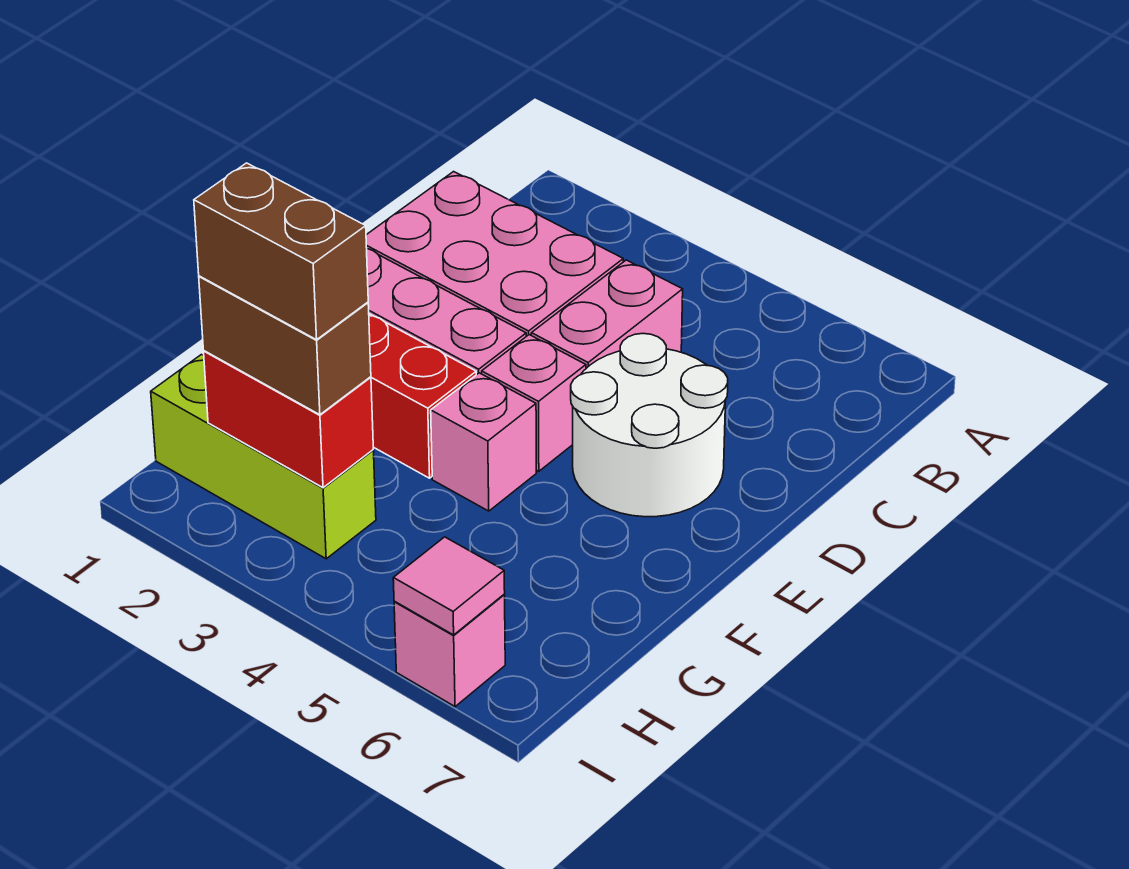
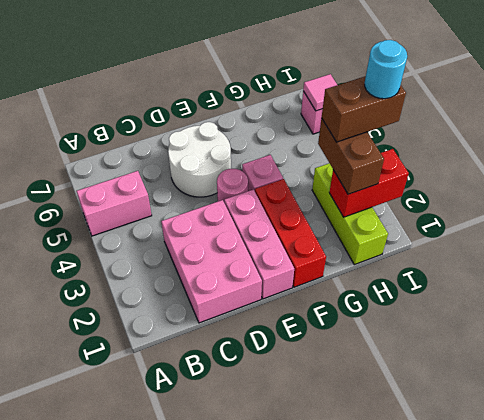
pink 1x2 brick [531,260,683,368] -> pink 1x2 brick moved to [77,171,152,236]
pink 1x1 brick [482,335,586,471] -> pink 1x1 round brick [217,169,248,201]
red 1x2 brick [204,351,373,488] -> red 1x2 brick turned to [329,149,409,217]
brown 1x2 brick [194,163,368,340] -> brown 1x2 brick turned to [322,76,406,142]
none -> cyan 1x1 round brick [365,40,407,99]

